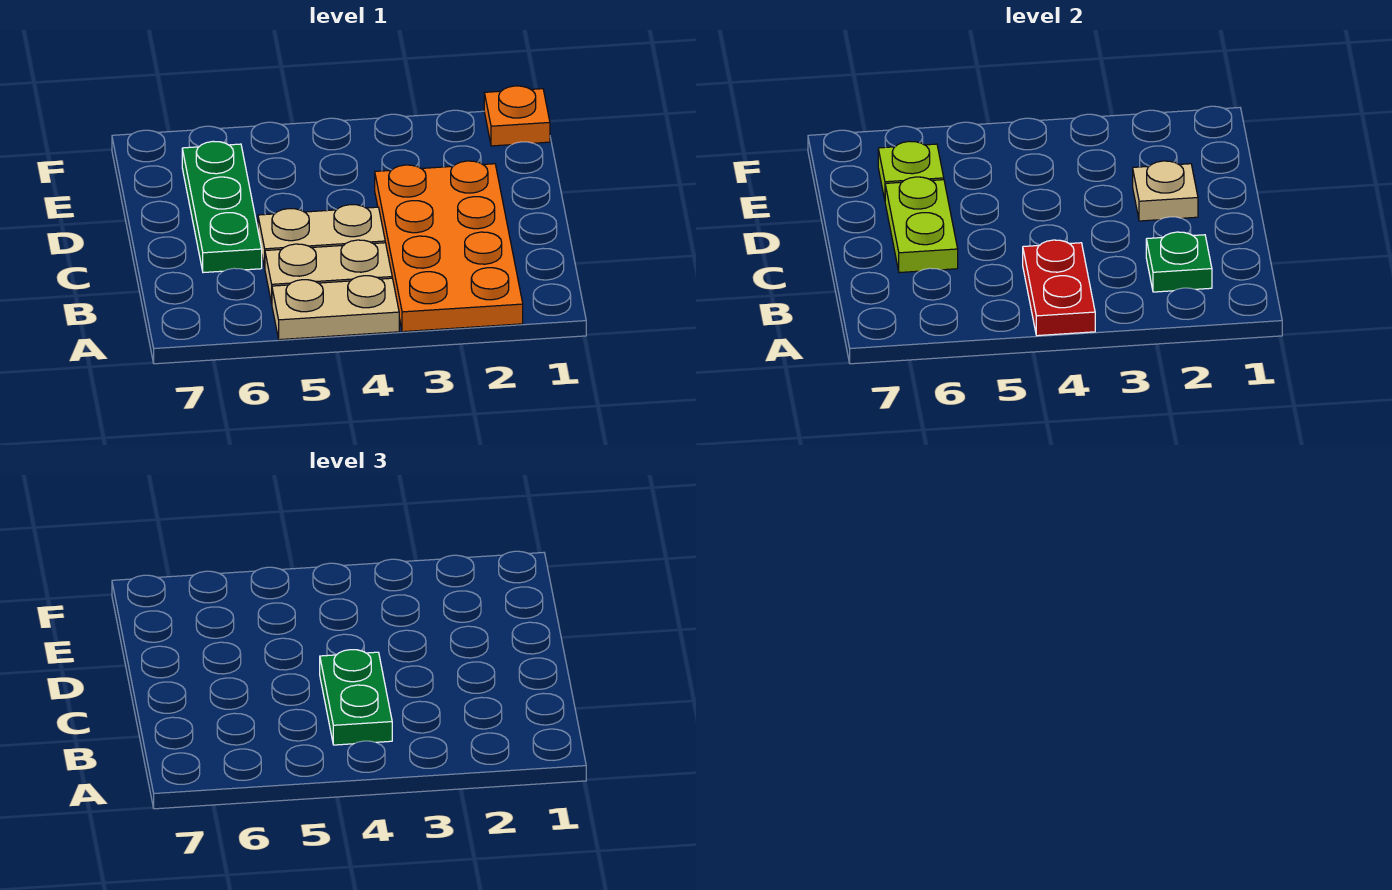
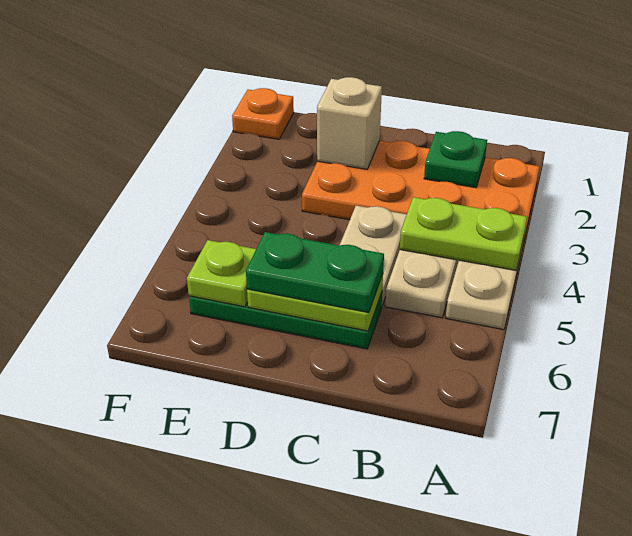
red 1x2 plate [1023,240,1095,336] -> lime 1x2 plate [400,197,527,270]
green 1x2 plate [320,650,392,745] -> green 1x2 plate moved to [246,232,384,313]
tan 1x1 plate [1133,161,1198,221] -> tan 1x1 brick [317,77,382,169]

